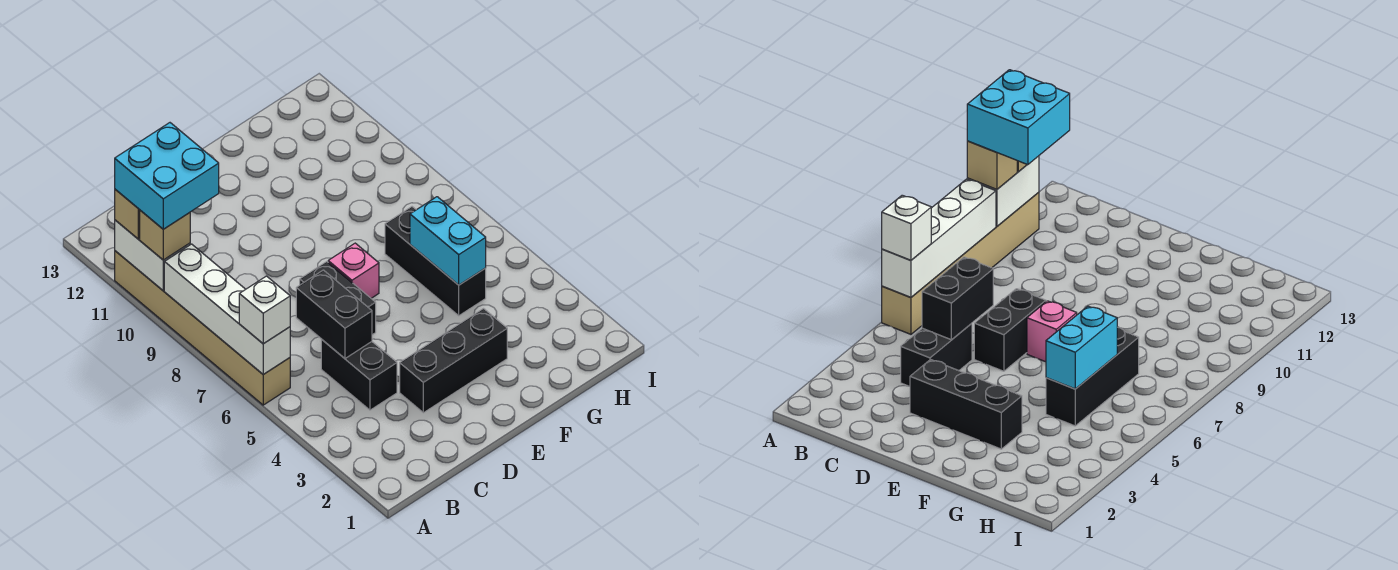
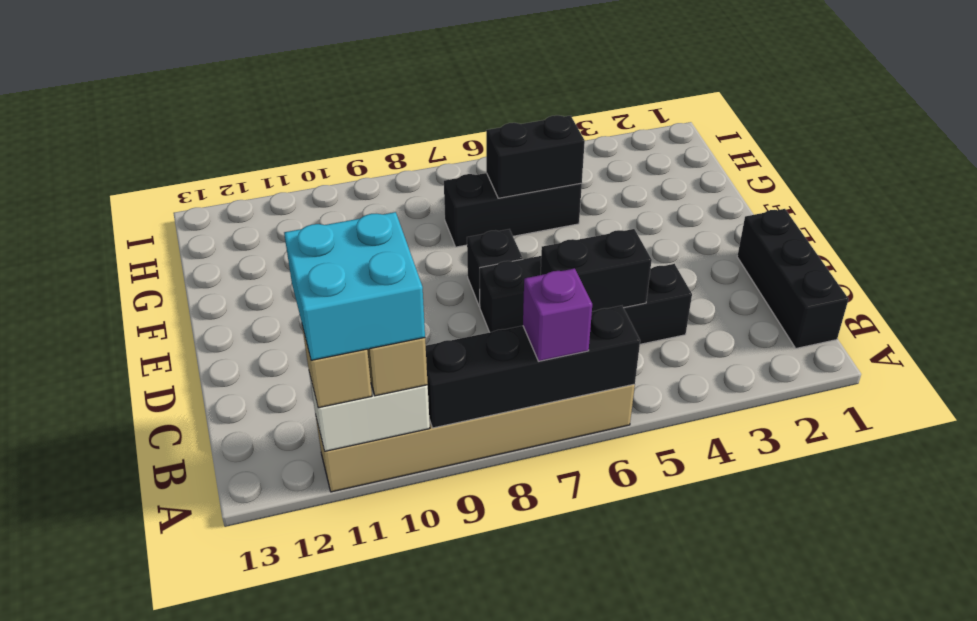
white 1x4 brick [164,244,290,374] -> black 1x4 brick [426,306,640,428]
white 1x1 brick [239,276,290,344] -> none
none -> purple 1x1 brick [523,268,592,361]
black 1x3 brick [400,309,507,413] -> black 1x3 brick moved to [737,209,849,348]
pink 1x1 brick [328,243,379,298] -> black 1x1 brick [467,229,523,307]
cyan 1x2 brick [410,197,486,285] -> black 1x2 brick [486,115,585,198]

